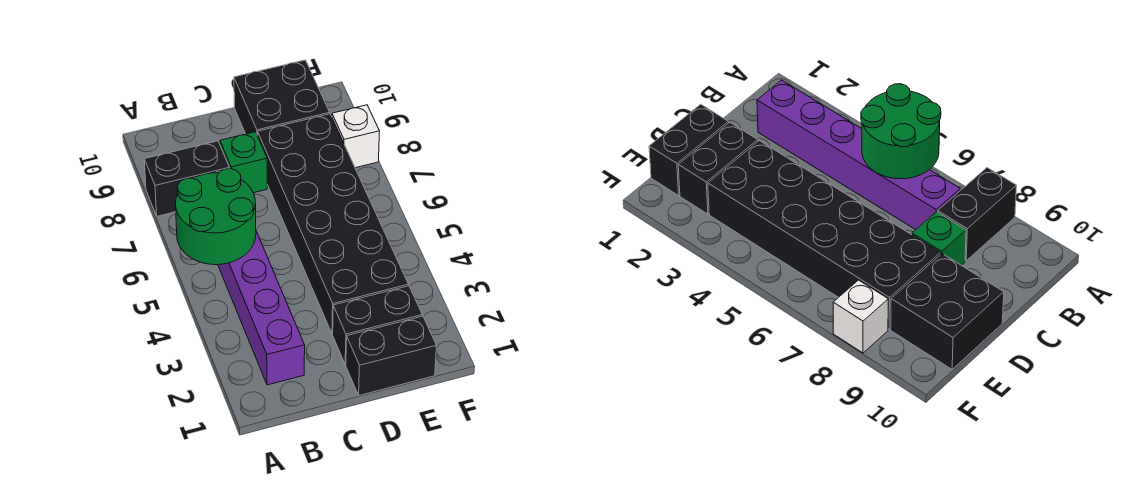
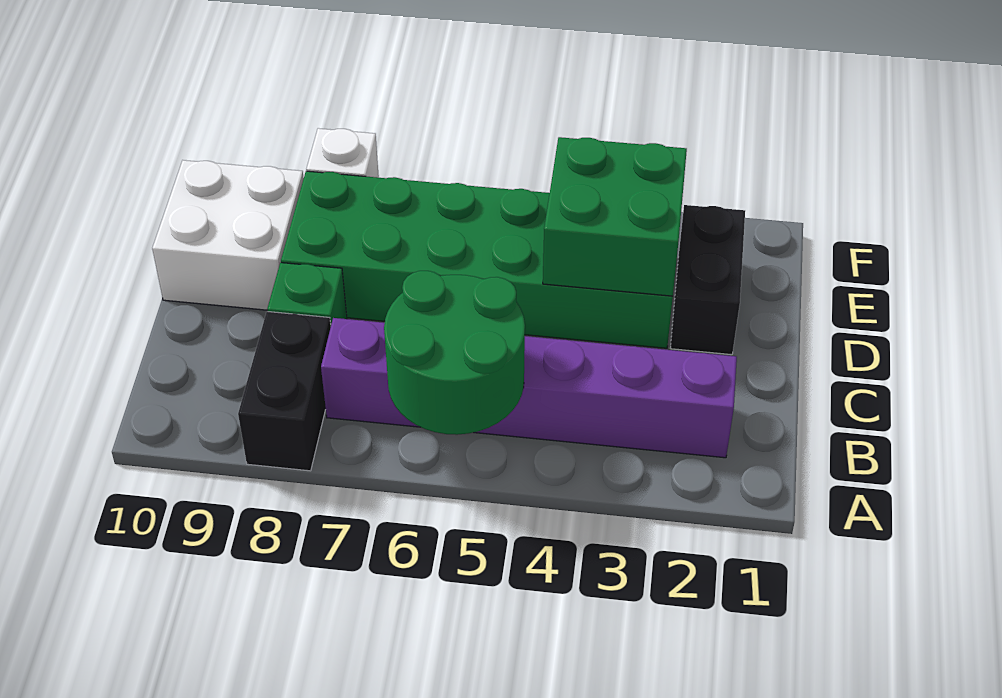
black 1x2 brick [346,316,437,396] -> none
black 2x6 brick [258,114,408,334] -> green 2x6 brick [281,171,673,348]
none -> green 2x2 brick [543,137,687,296]
black 2x2 brick [234,60,330,135] -> white 2x2 brick [152,160,304,310]

